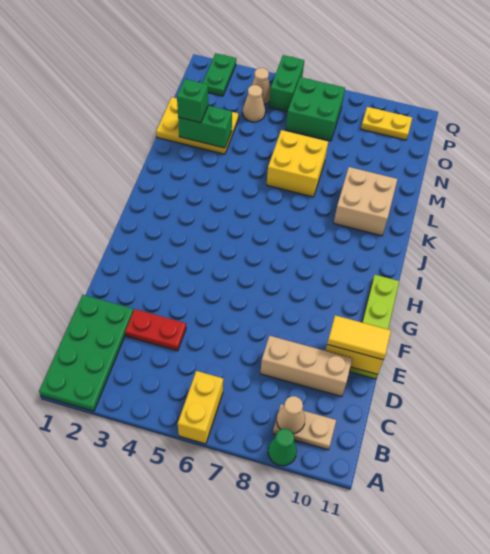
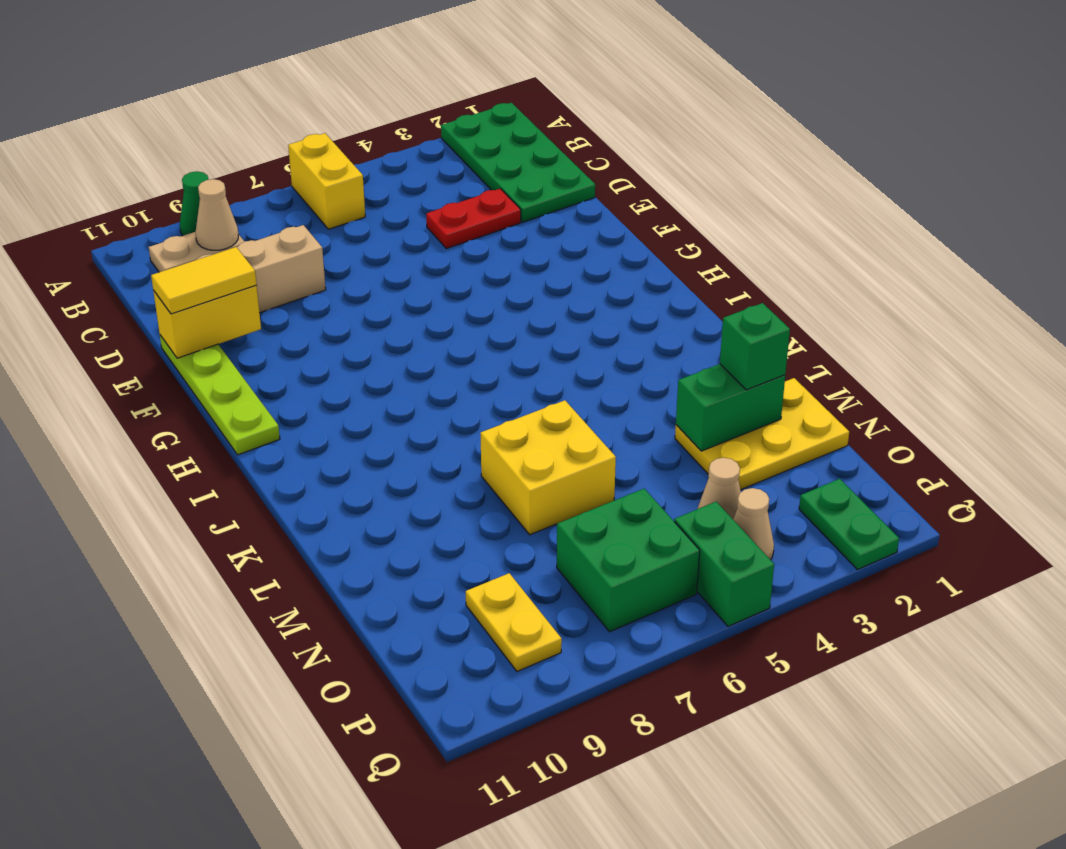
tan 2x2 brick [334,167,397,236] -> none
yellow 1x2 plate [361,107,412,140] -> yellow 1x2 plate turned to [466,573,562,671]

